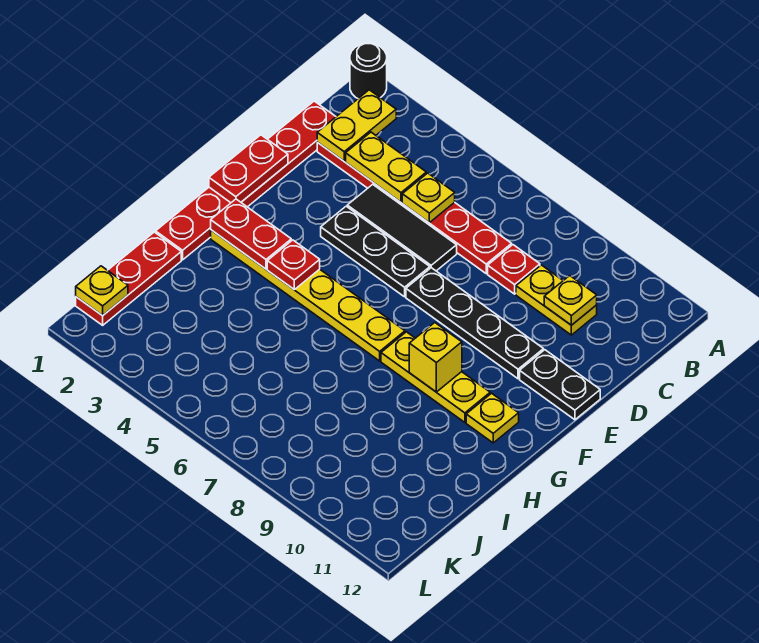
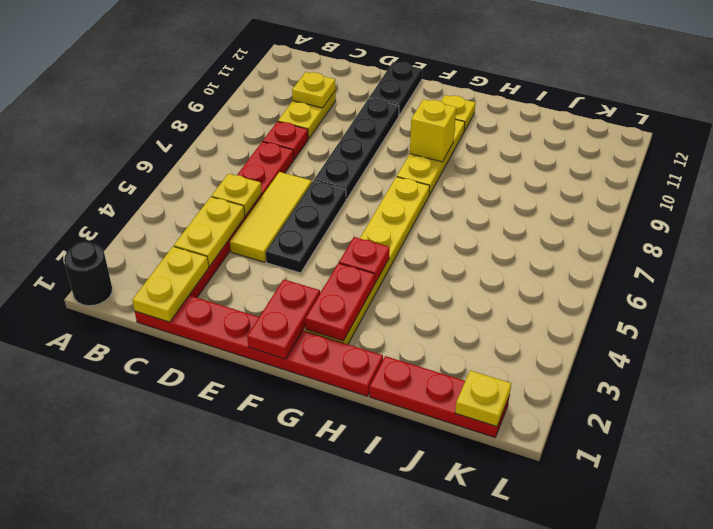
yellow 1x2 plate [317,90,396,161] -> yellow 1x2 plate turned to [132,247,209,322]
black 1x3 tile [347,184,457,271] -> yellow 1x3 tile [230,172,312,262]
red 1x2 plate [209,135,288,203] -> red 1x2 plate turned to [247,279,320,359]

